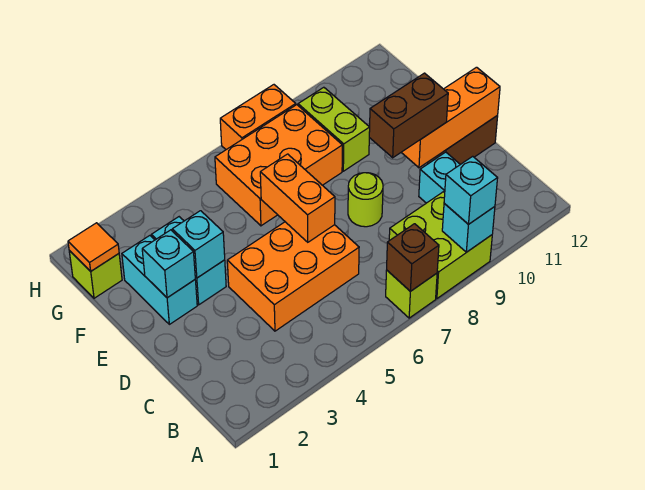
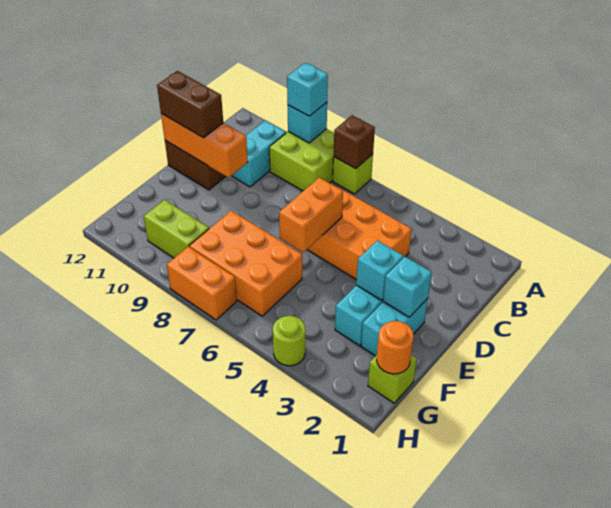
lime 1x1 round brick [348,173,383,227] -> lime 1x1 round brick moved to [273,316,305,366]
brown 1x2 brick [369,73,448,158] -> brown 1x2 brick moved to [157,71,223,138]
lime 1x2 brick [298,87,370,171] -> lime 1x2 brick turned to [144,200,209,258]
orange 1x1 tile [68,223,119,271] -> orange 1x1 round brick [377,321,414,374]

